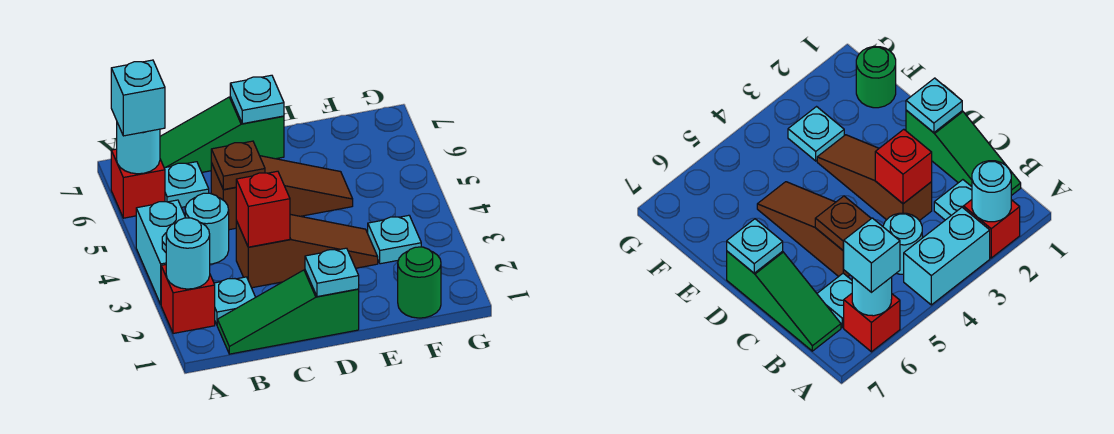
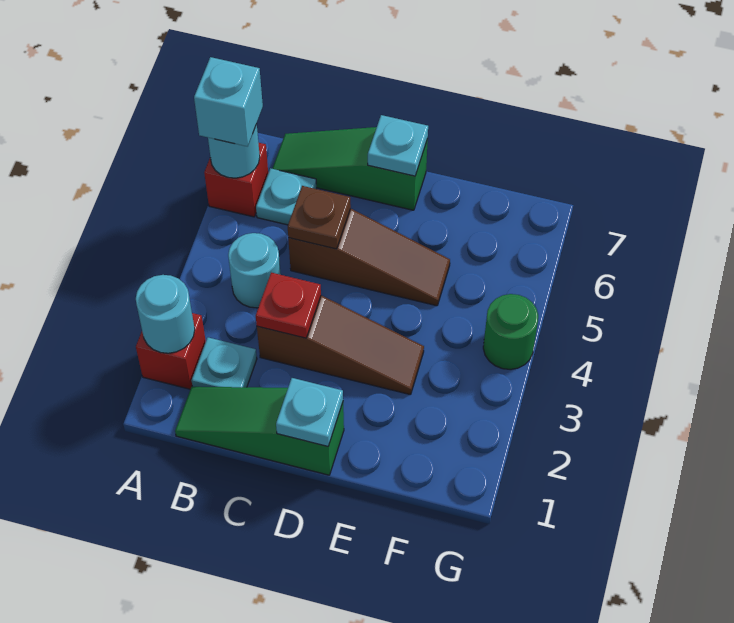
cyan 1x2 brick [136,200,186,304] -> none
red 1x1 brick [236,171,290,247] -> red 1x1 plate [256,273,321,338]
green 1x1 round brick [398,247,441,318] -> green 1x1 round brick moved to [483,294,538,369]
cyan 1x1 plate [368,215,421,264] -> none

